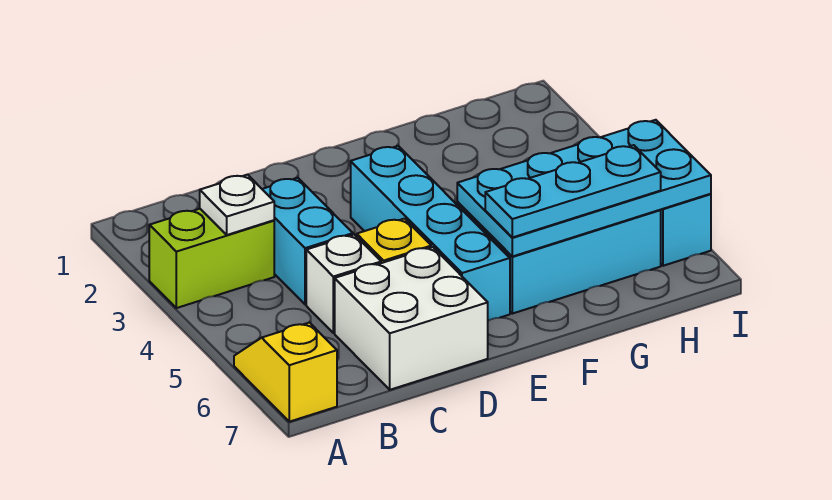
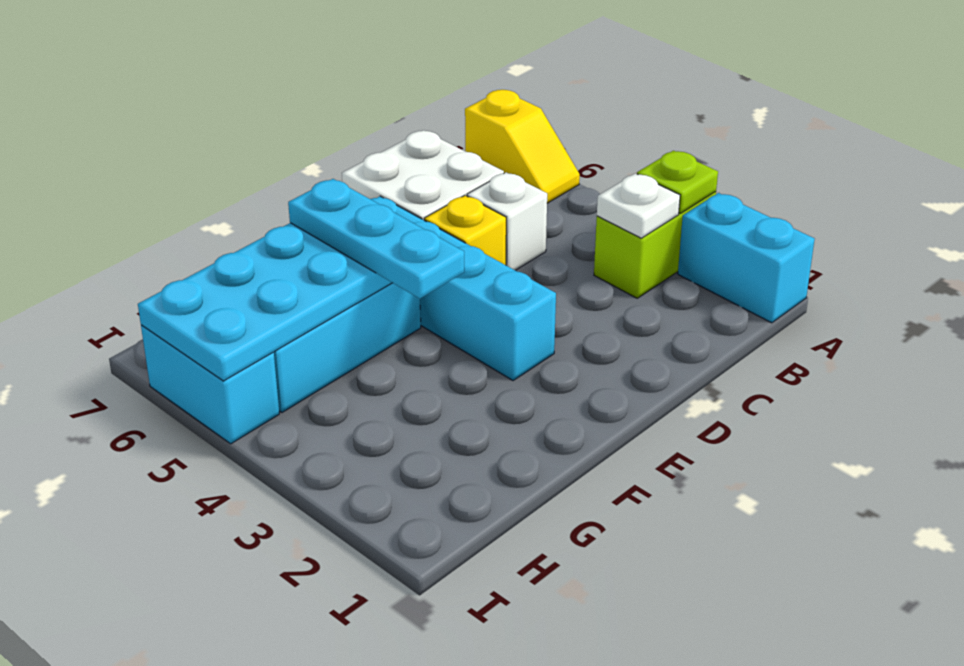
none -> lime 1x1 plate [637,151,718,213]
cyan 1x2 brick [262,178,353,305] -> cyan 1x2 brick moved to [678,193,815,323]
cyan 1x3 plate [485,145,661,237] -> cyan 1x3 plate turned to [288,179,464,299]

